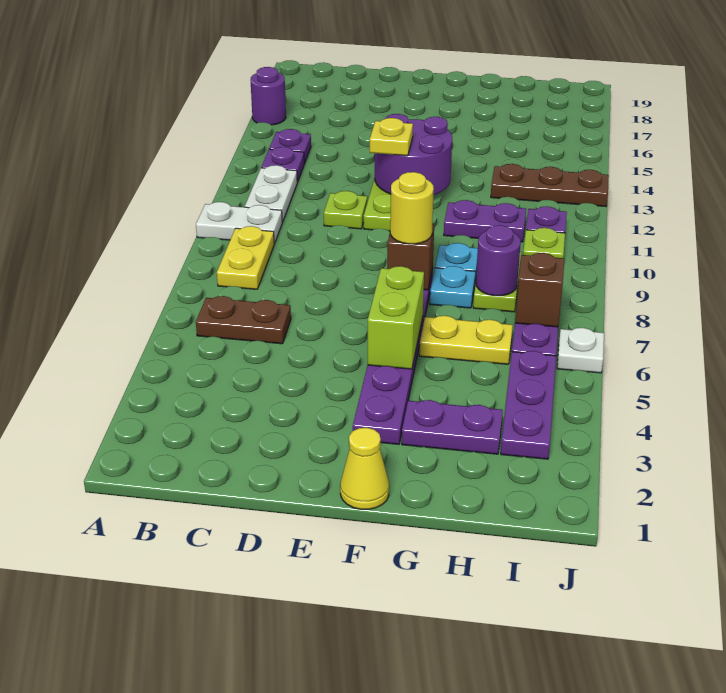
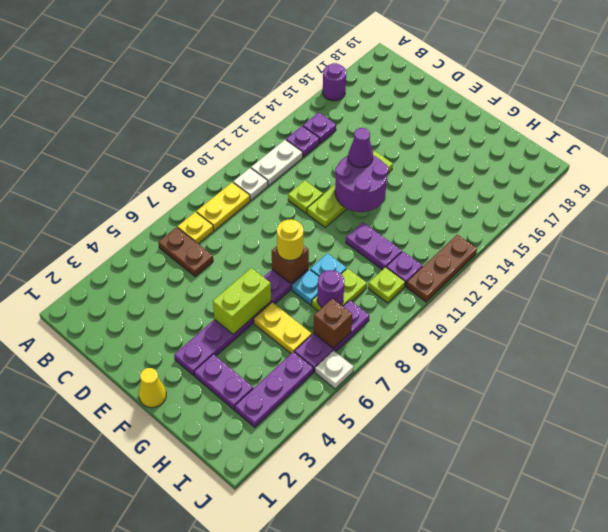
white 1x2 plate [196,202,282,244] -> white 1x1 plate [233,168,268,200]
yellow 1x1 plate [370,118,413,156] -> yellow 1x1 plate moved to [178,212,214,244]
none -> purple 1x1 cone [348,128,373,168]
brown 1x3 plate [491,164,609,207] -> brown 1x3 plate turned to [406,235,477,302]

